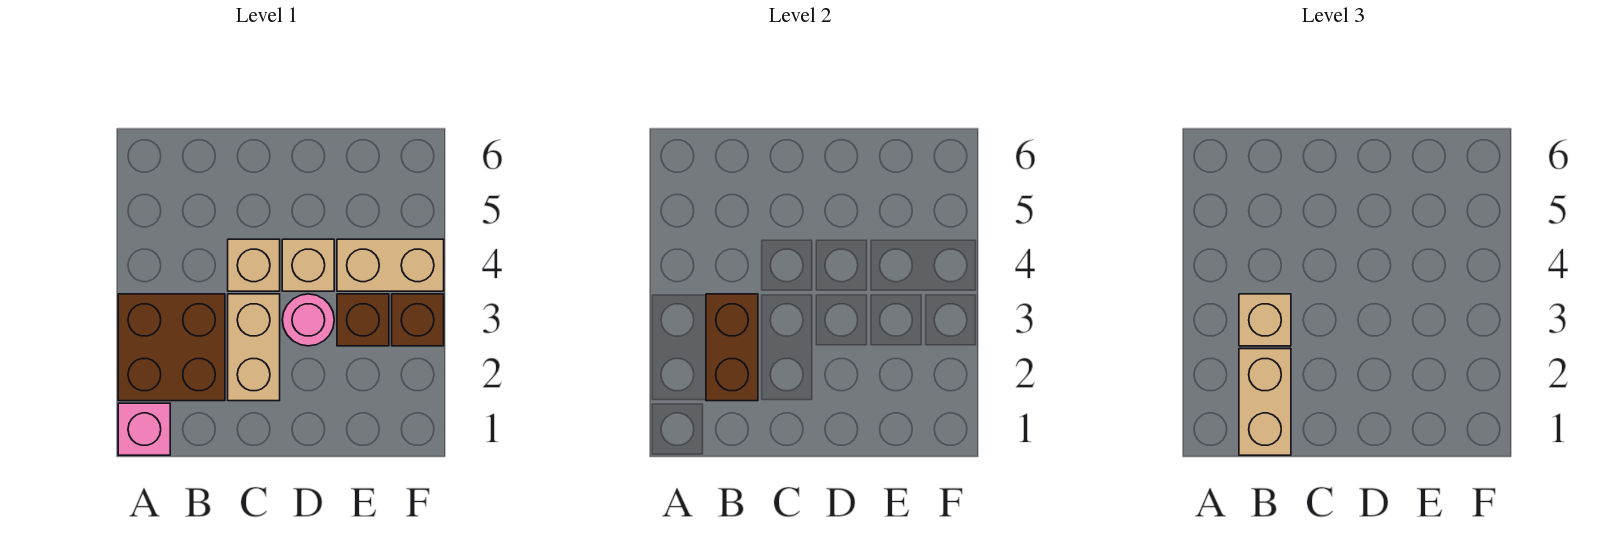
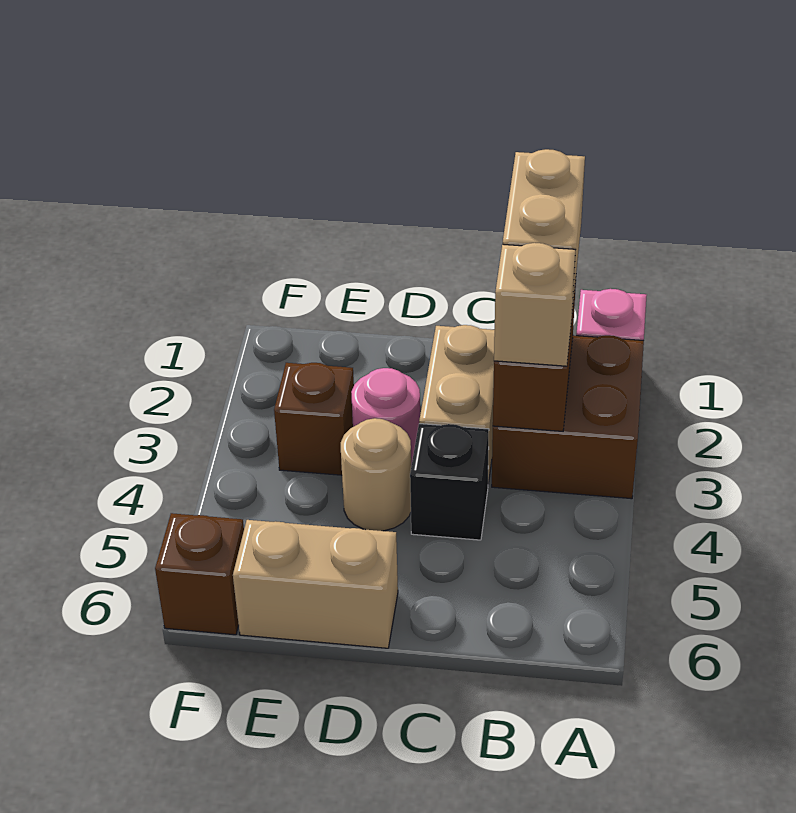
tan 1x1 brick [228,239,280,291] -> black 1x1 brick [410,424,489,540]
tan 1x1 brick [282,239,334,291] -> tan 1x1 round brick [341,418,411,531]
tan 1x2 brick [337,239,444,291] -> tan 1x2 brick moved to [233,520,398,648]
brown 1x1 brick [392,294,444,346] -> brown 1x1 brick moved to [155,513,244,635]

